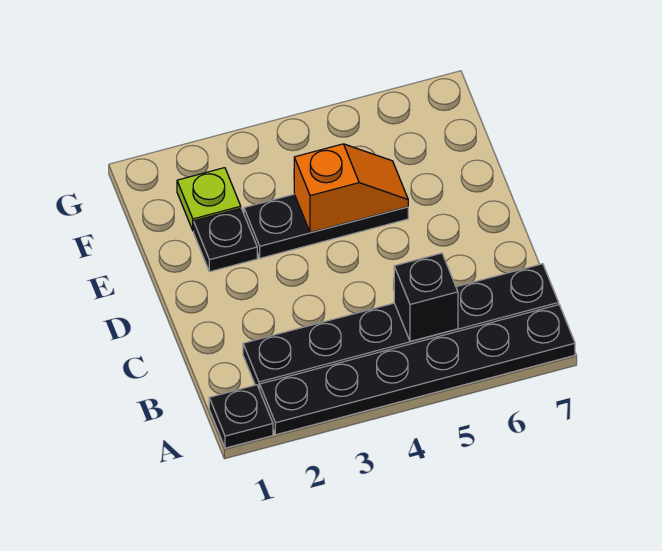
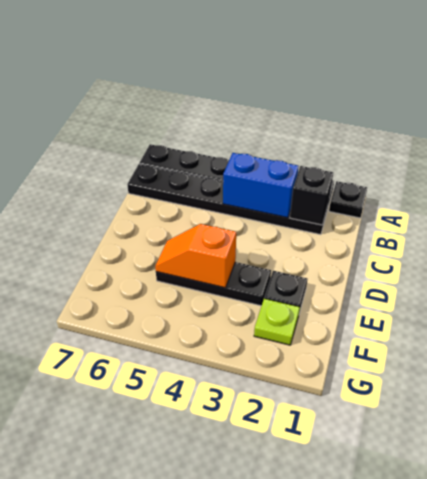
none -> blue 1x2 brick [223,153,299,218]
black 1x1 brick [394,253,458,342] -> black 1x1 brick moved to [290,166,333,225]

